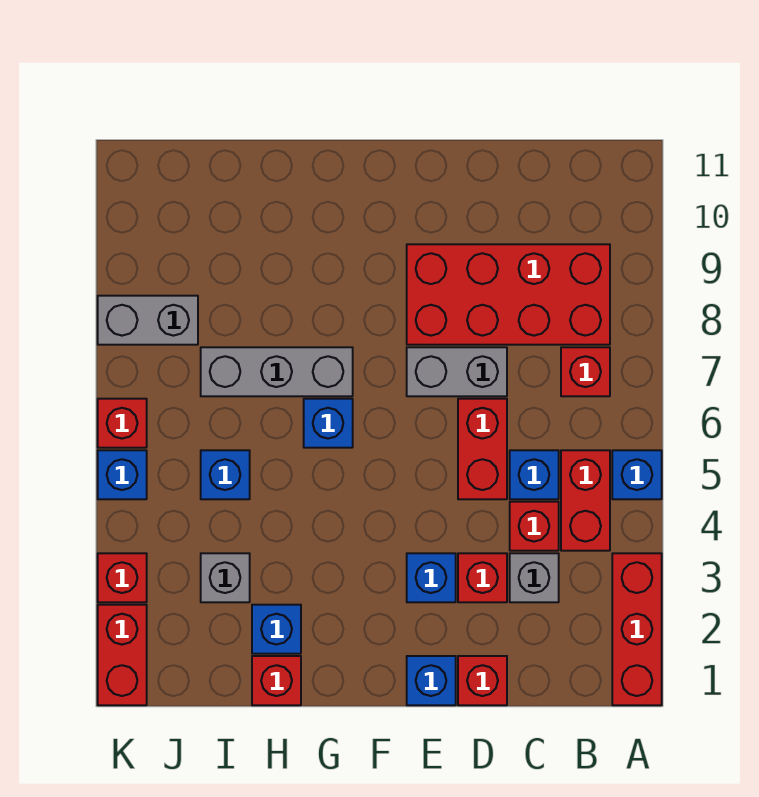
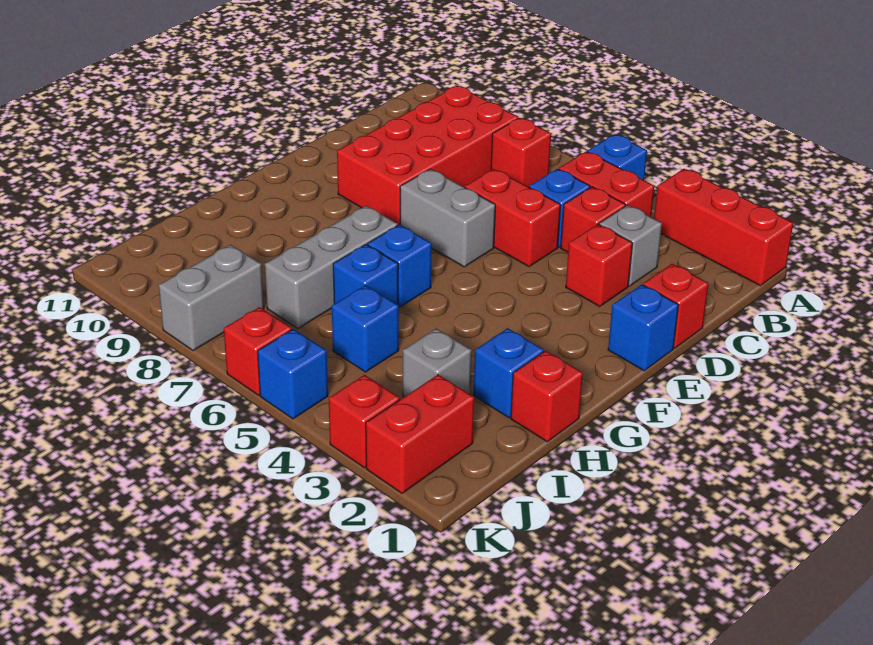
grey 1x2 brick [407,347,507,396] -> grey 1x2 brick turned to [400,169,495,267]
blue 1x1 brick [407,553,456,602] -> blue 1x1 brick moved to [333,244,398,305]
red 1x2 brick [98,605,147,705] -> red 1x2 brick turned to [366,375,474,493]

